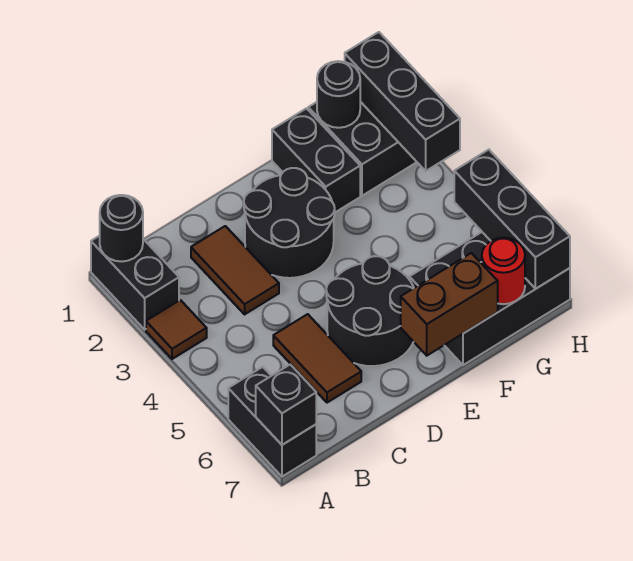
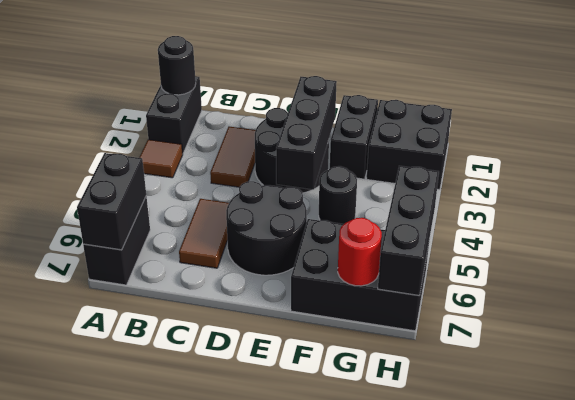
black 1x1 brick [256,365,316,445] -> black 1x2 brick [77,153,146,250]
brown 1x2 brick [401,253,498,356] -> none
black 1x1 round brick [317,61,360,128] -> black 1x1 round brick moved to [319,166,357,224]
black 1x3 brick [345,32,460,171] -> black 1x3 brick moved to [276,76,337,190]

